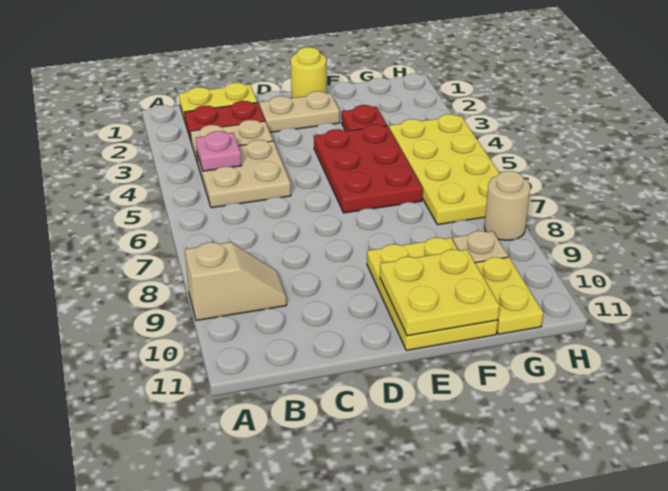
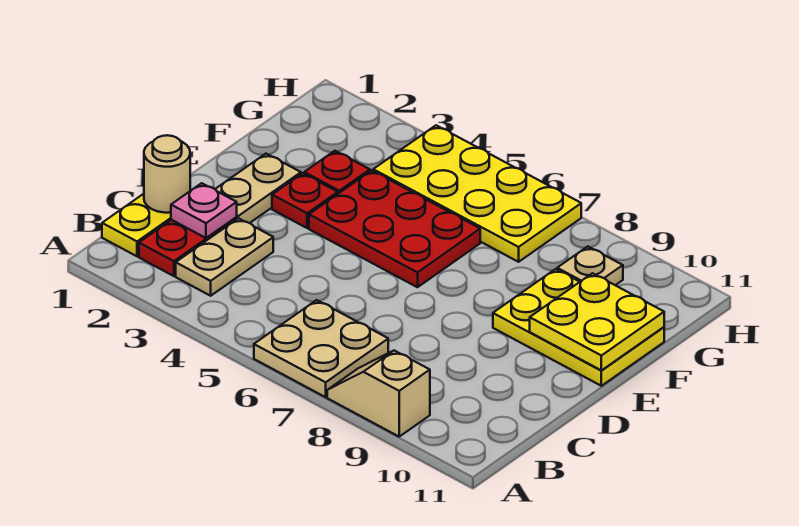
tan 1x2 slope [185,242,287,320] -> tan 1x2 slope turned to [327,351,430,436]
tan 2x2 plate [197,140,291,208] -> tan 2x2 plate moved to [254,300,388,397]
pink 1x1 plate [196,131,242,171] -> pink 1x1 plate moved to [171,183,237,238]
yellow 1x1 round brick [291,47,326,98] -> none
none -> red 1x1 plate [272,173,338,228]
yellow 1x2 plate [475,257,543,334] -> none
tan 1x1 round brick [484,171,530,240] -> tan 1x1 round brick moved to [144,135,190,213]

